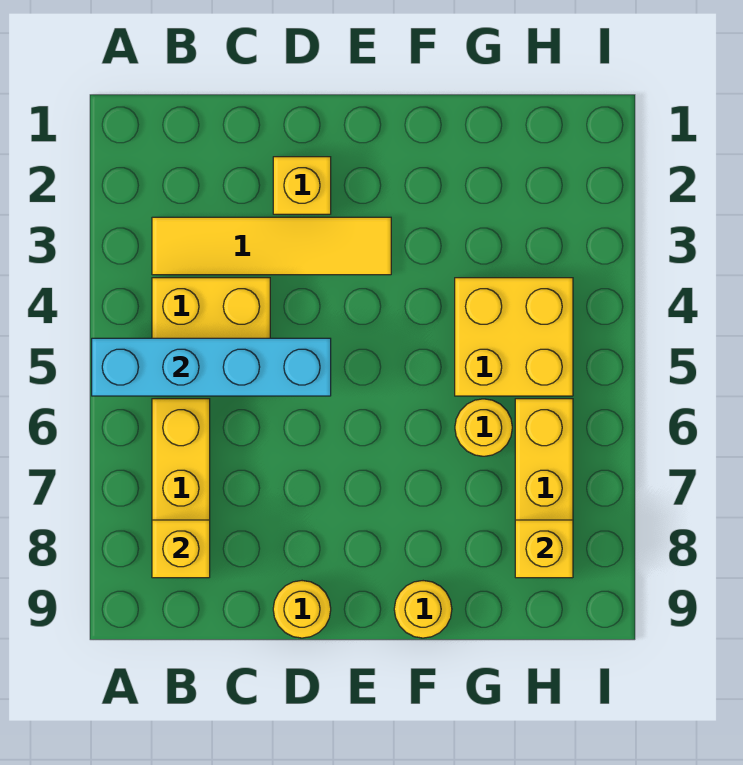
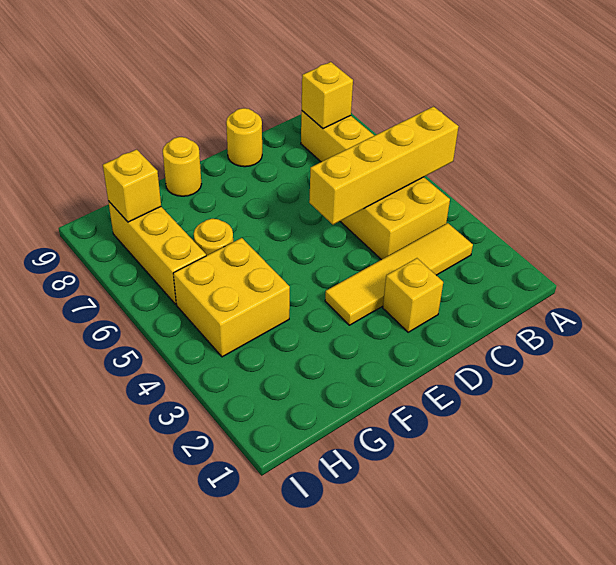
cyan 1x4 brick [92,338,331,396] -> yellow 1x4 brick [309,107,459,225]

